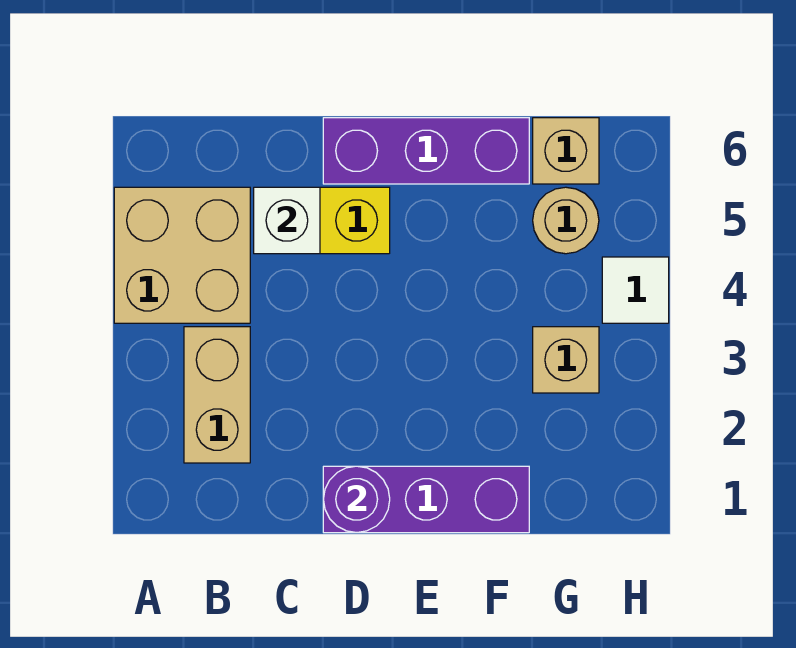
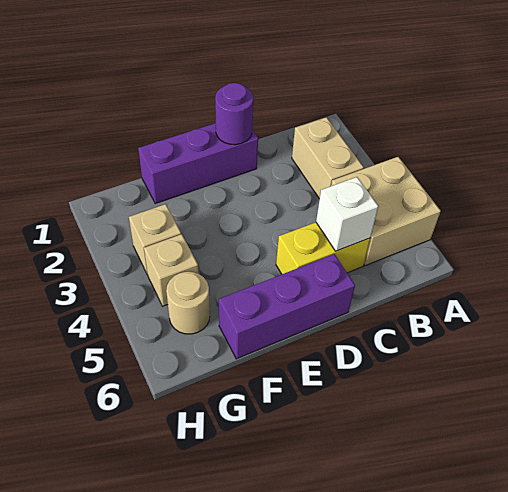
tan 1x1 brick [533,118,599,184] -> tan 1x1 brick moved to [144,234,198,306]
white 1x1 tile [602,257,669,323] -> none

